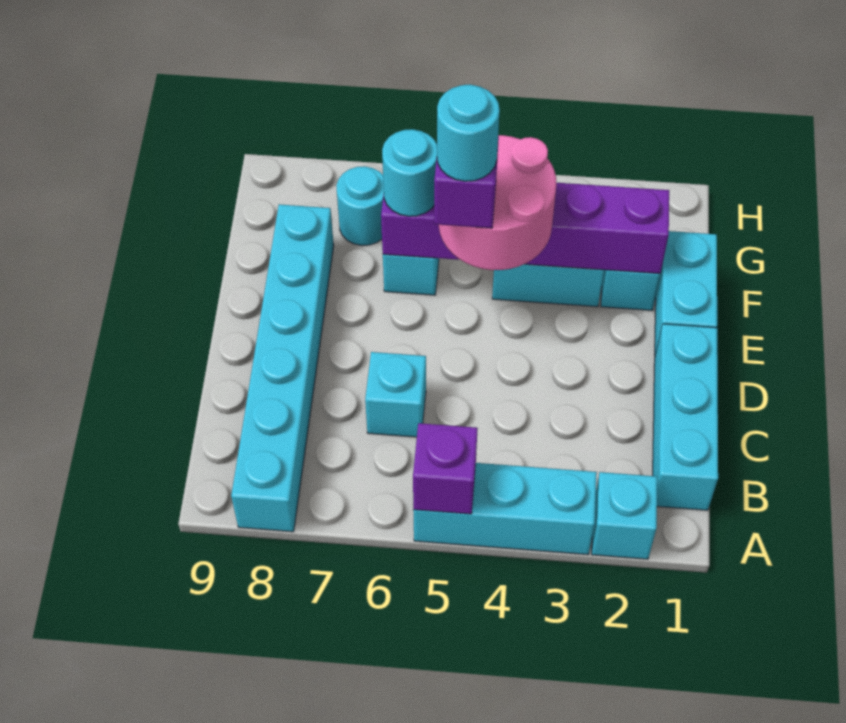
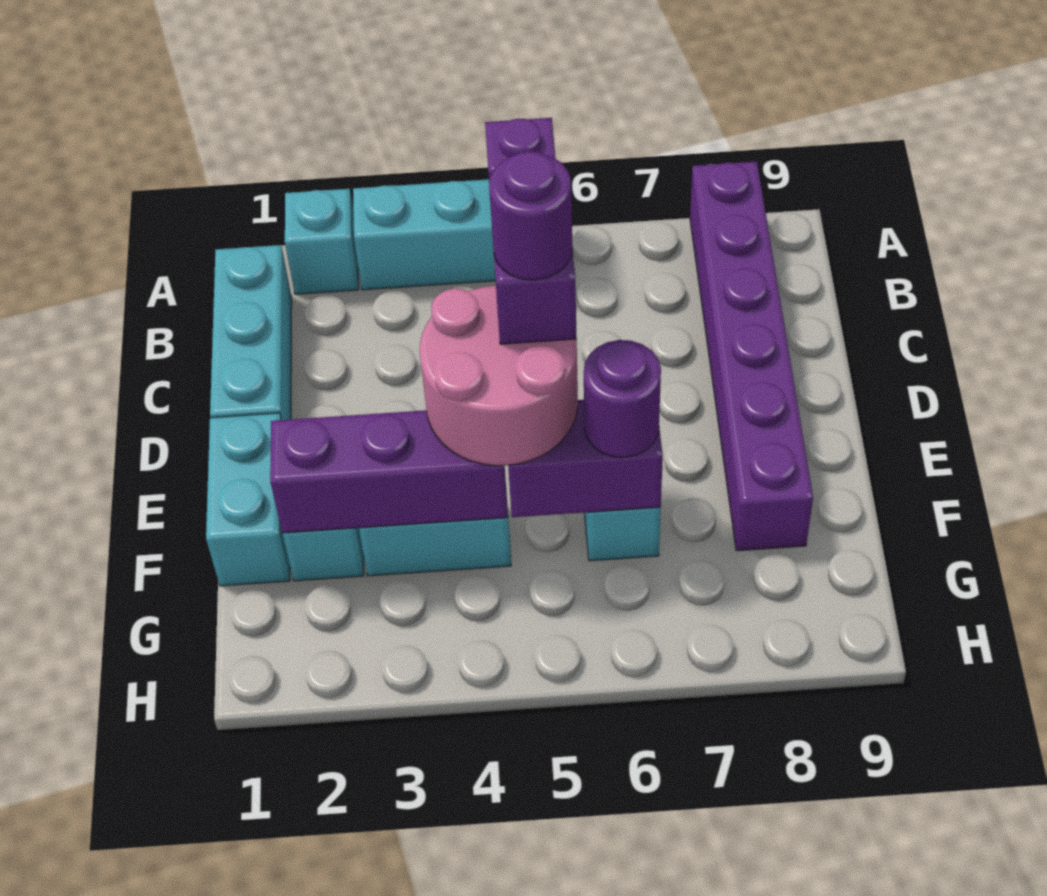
cyan 1x6 brick [231,204,334,532] -> purple 1x6 brick [690,161,813,551]
cyan 1x1 brick [365,352,426,437] -> none
cyan 1x1 round brick [437,84,500,181] -> purple 1x1 round brick [489,151,572,280]
cyan 1x1 round brick [382,129,437,216] -> purple 1x1 round brick [584,340,661,457]
cyan 1x1 round brick [336,166,384,246] -> none

